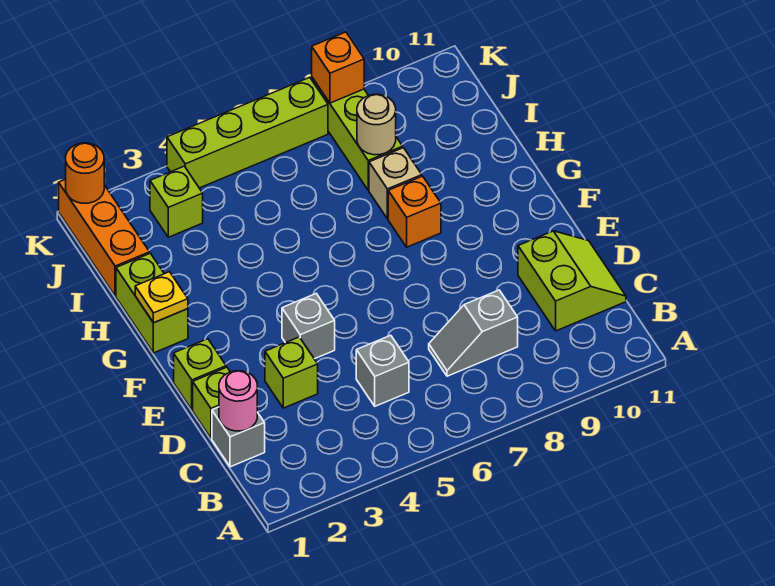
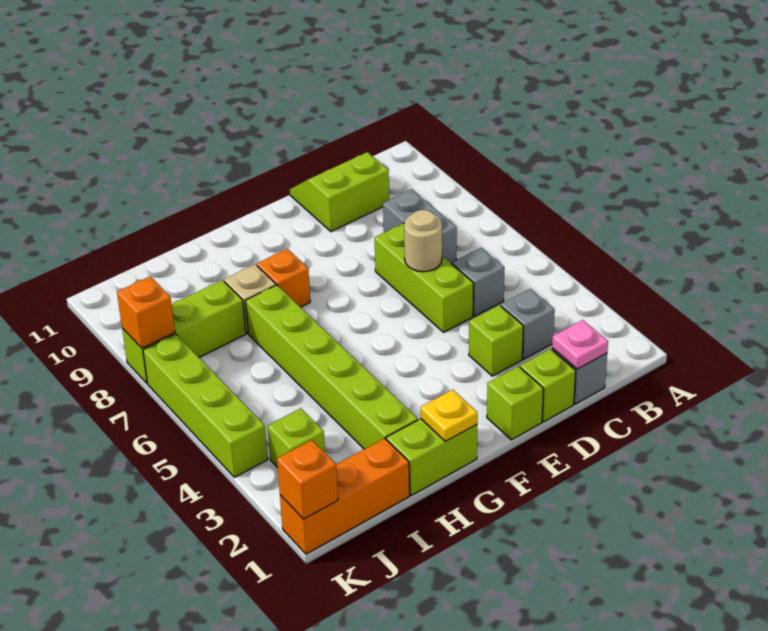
pink 1x1 round brick [219,371,257,431] -> pink 1x1 plate [552,320,608,369]
grey 1x2 slope [429,290,518,376] -> grey 1x2 brick [383,189,457,264]
none -> lime 1x3 brick [375,223,474,332]
grey 1x1 brick [282,294,335,359] -> grey 1x1 brick moved to [501,289,555,359]
none -> lime 1x6 brick [246,285,418,449]
tan 1x1 round brick [357,94,396,155] -> tan 1x1 round brick moved to [404,210,442,272]
orange 1x1 round brick [66,143,104,203] -> orange 1x1 brick [277,440,338,519]

